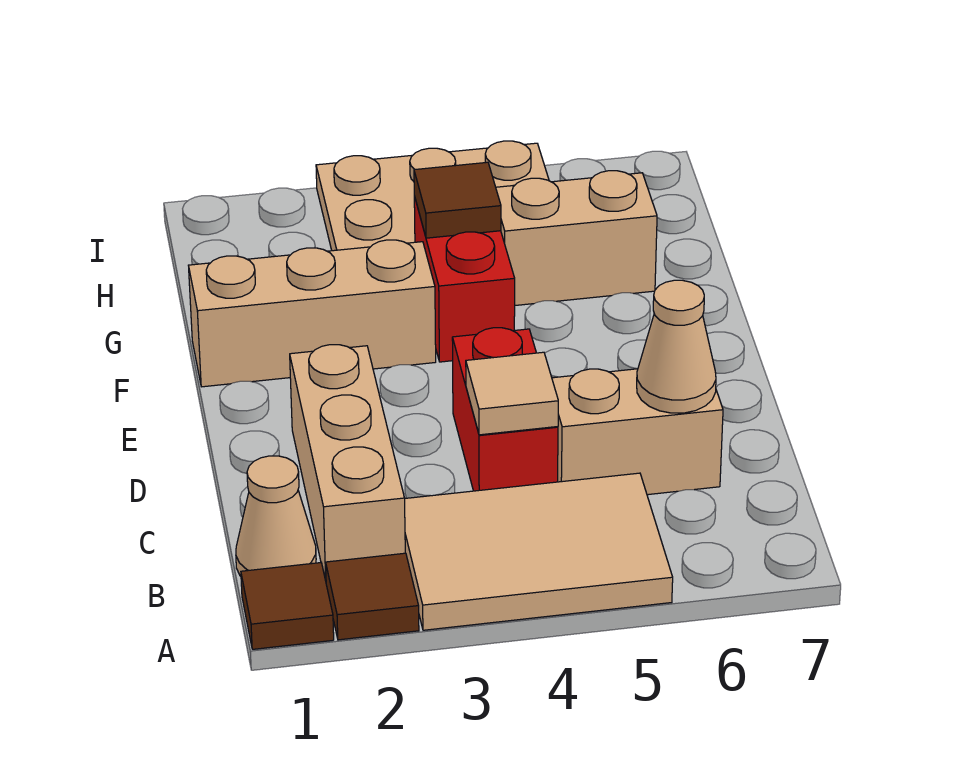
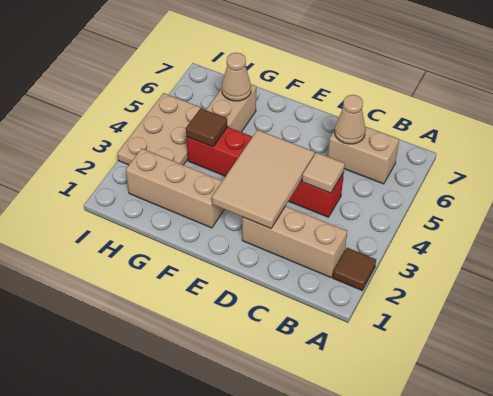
brown 1x1 tile [241,563,334,649] -> none
tan 2x3 tile [405,473,673,630] -> tan 2x3 tile moved to [212,130,315,228]
tan 1x1 cone [236,456,316,576] -> tan 1x1 cone moved to [222,53,251,101]
tan 1x2 brick [552,369,723,495] -> tan 1x2 brick turned to [328,126,399,184]
tan 1x3 brick [188,240,436,387] -> tan 1x3 brick turned to [126,149,224,228]

